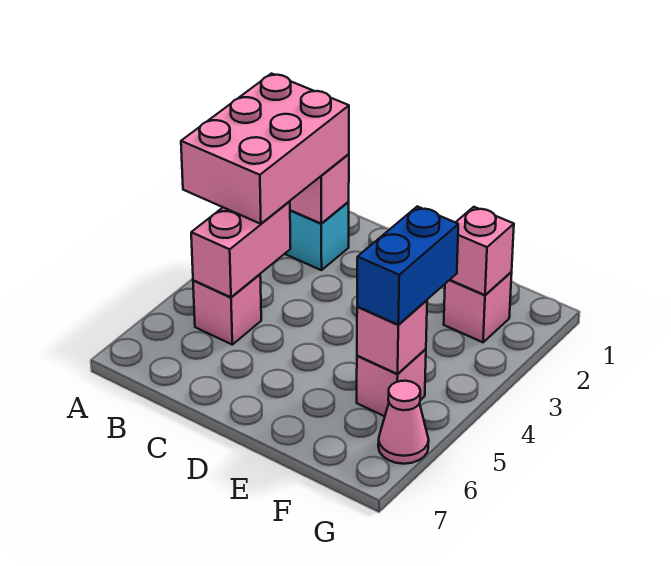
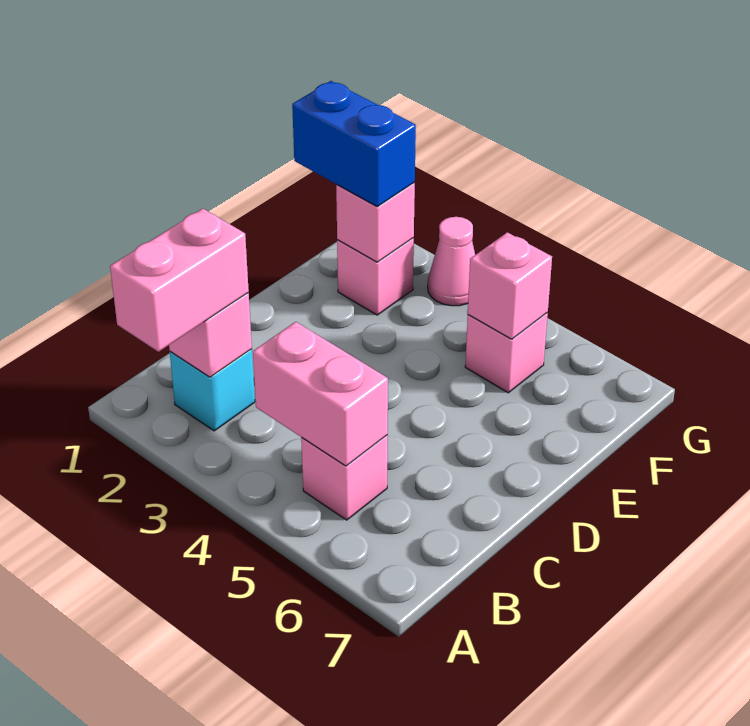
pink 2x3 brick [181,74,349,224] -> pink 1x2 brick [110,209,249,352]
blue 1x2 brick [357,206,458,325] -> blue 1x2 brick moved to [292,81,416,207]
pink 1x1 cone [378,381,429,464] -> pink 1x1 cone moved to [428,217,475,306]

